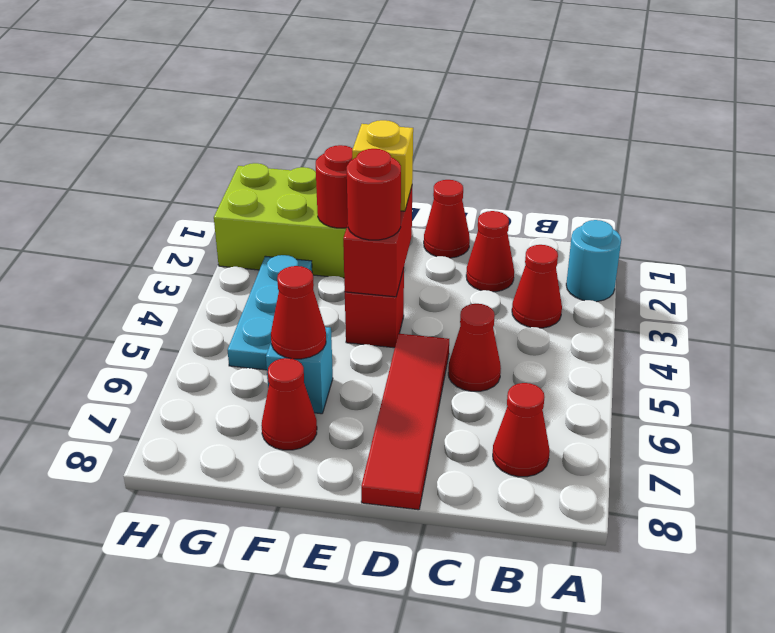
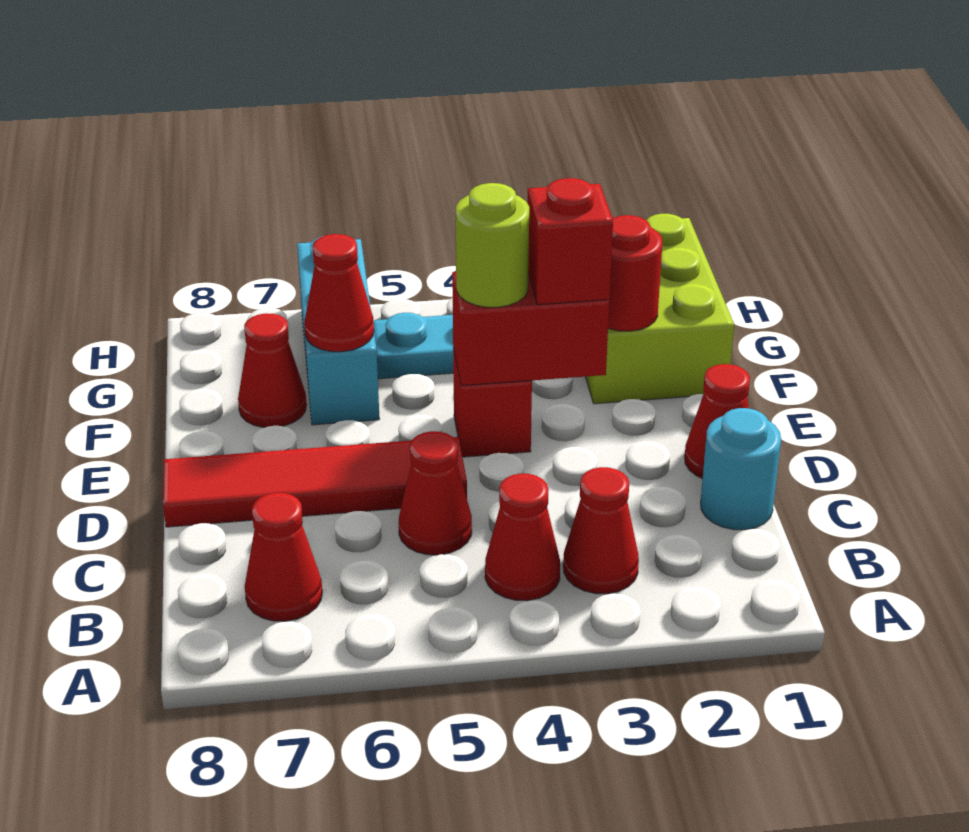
cyan 1x1 round brick [566,220,621,302] -> cyan 1x1 round brick moved to [701,408,781,530]
red 1x1 cone [466,211,514,292] -> red 1x1 cone moved to [485,474,560,601]
yellow 1x1 brick [352,120,413,211] -> red 1x1 brick [528,178,613,305]
red 1x1 round brick [347,149,401,240] -> lime 1x1 round brick [456,183,529,307]
cyan 1x1 brick [266,327,333,414] -> cyan 1x3 brick [297,236,379,425]

